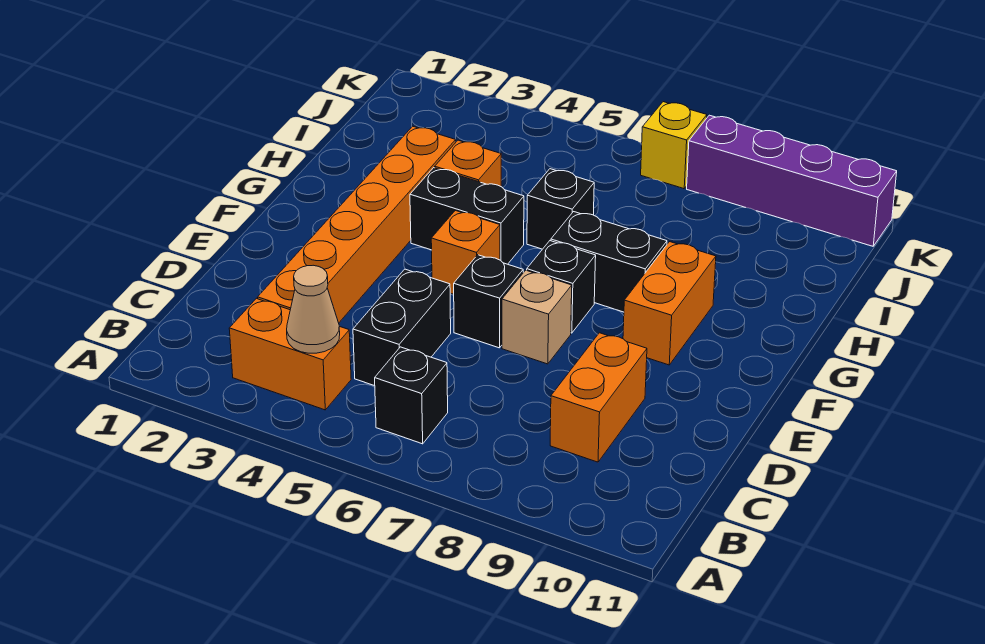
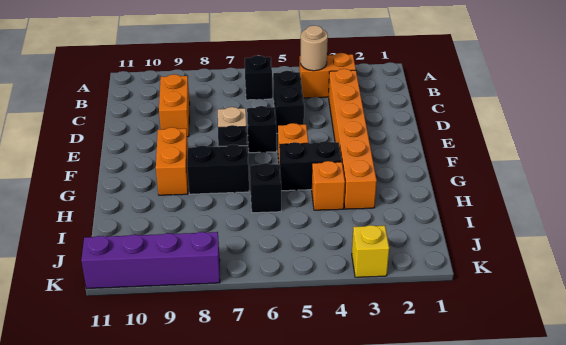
tan 1x1 cone [287,265,340,353] -> tan 1x1 round brick [300,25,328,71]
yellow 1x1 brick [641,102,707,189] -> yellow 1x1 brick moved to [352,225,389,277]

